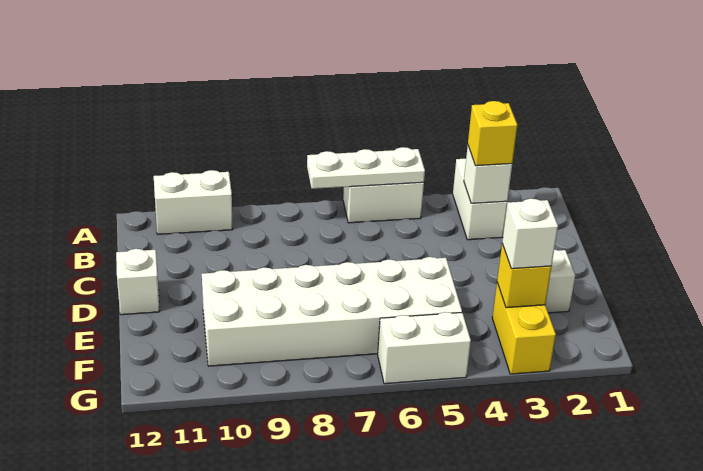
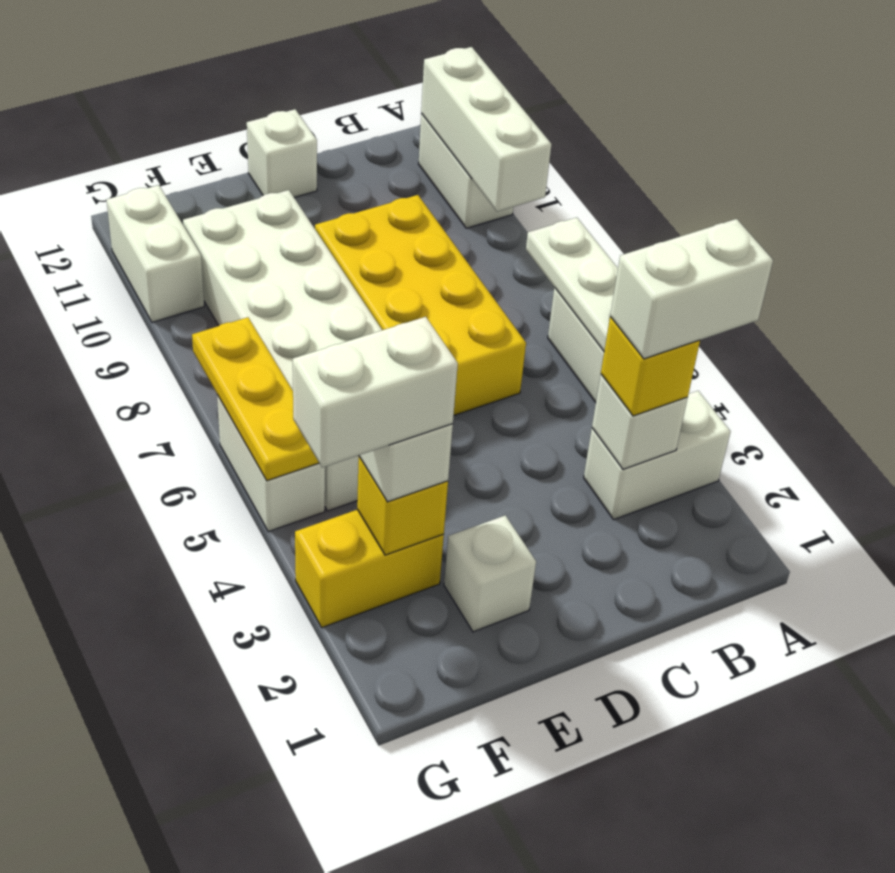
none -> white 1x2 brick [610,219,773,359]
none -> white 1x3 brick [421,47,551,212]
none -> yellow 2x4 brick [315,195,526,415]
none -> white 1x2 brick [293,317,458,468]
none -> yellow 1x3 plate [192,317,319,481]
none -> white 1x2 brick [107,185,204,322]

